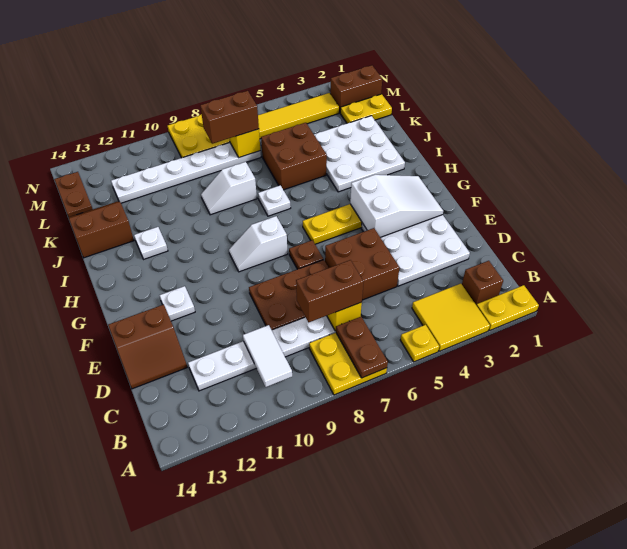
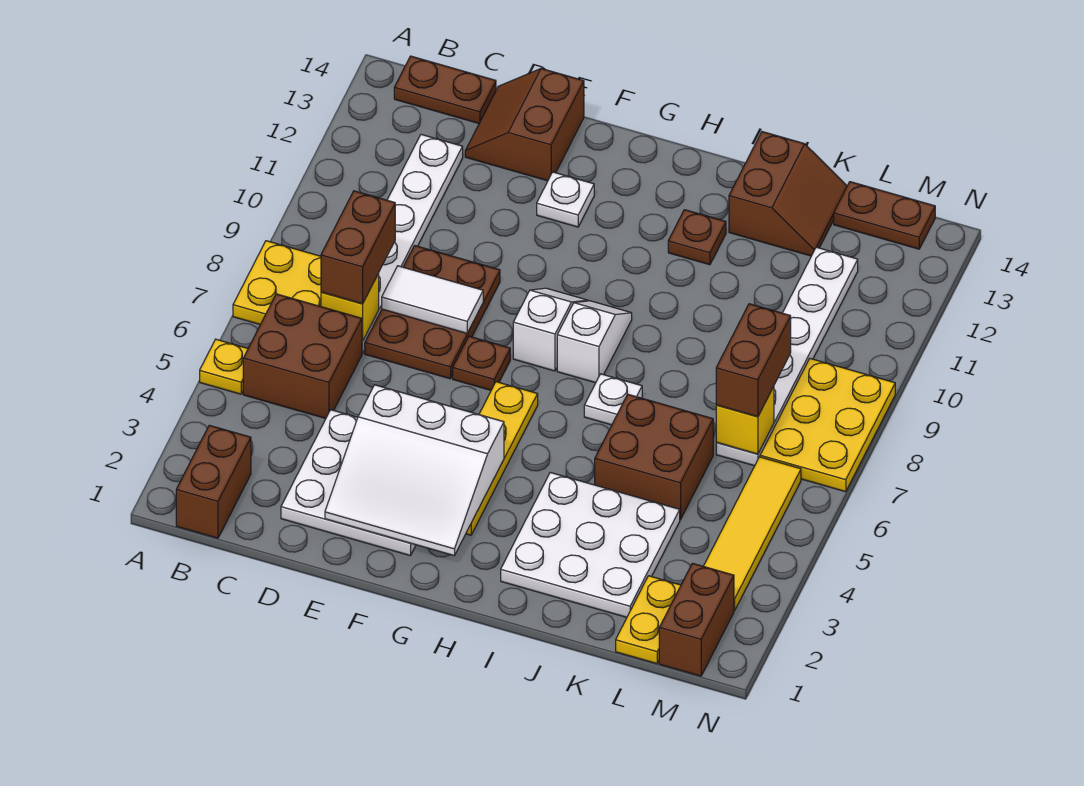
yellow 1x2 plate [476,285,539,331] -> none
yellow 2x2 tile [412,284,490,351] -> none
brown 1x2 plate [336,317,388,378] -> brown 1x2 plate moved to [394,56,496,123]
brown 1x1 brick [462,261,503,305] -> brown 1x2 brick [176,425,251,538]
white 1x2 tile [243,325,292,387] -> white 1x2 tile moved to [382,266,483,333]
brown 2x2 brick [325,228,400,300] -> brown 2x2 brick moved to [243,294,362,418]
white 2x3 slope [350,175,443,237] -> white 3x3 slope [325,385,504,556]
white 1x1 plate [134,227,168,259] -> brown 1x1 plate [668,210,726,265]
white 1x2 slope [201,162,257,215] -> white 1x2 slope moved to [557,301,632,383]

